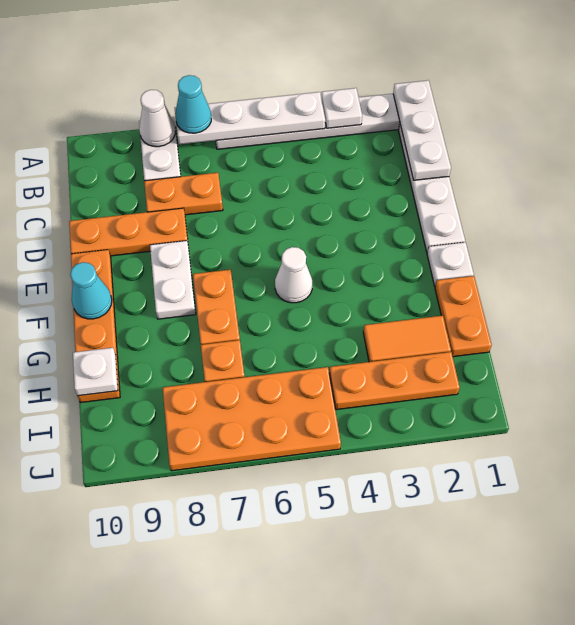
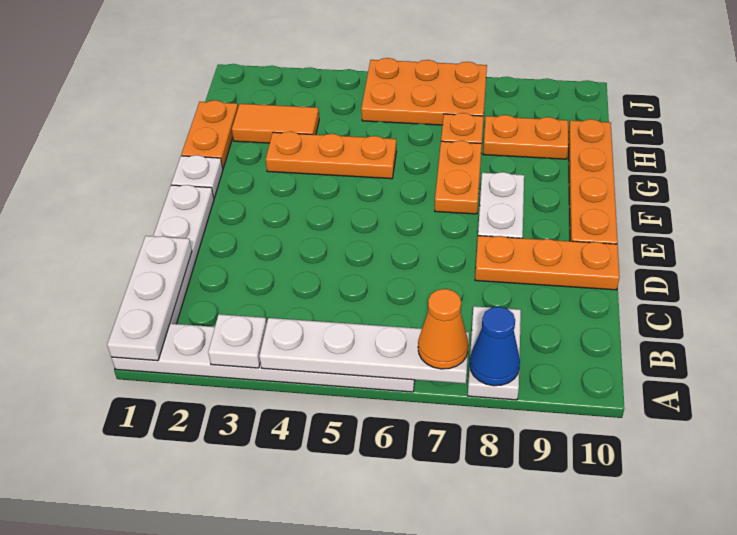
cyan 1x1 cone [175,75,211,133] -> orange 1x1 cone [418,289,468,369]
white 1x1 cone [139,90,175,147] -> blue 1x1 cone [470,307,520,386]
orange 1x2 plate [144,173,223,215] -> orange 1x2 plate moved to [483,115,569,159]
white 1x1 cone [275,247,312,303] -> none
cyan 1x1 cone [70,262,112,319] -> none
white 1x1 plate [73,348,118,396] -> none
orange 1x3 plate [329,352,460,410] -> orange 1x3 plate moved to [266,131,396,179]
orange 2x4 plate [163,367,341,471] -> orange 2x3 plate [361,58,487,125]

